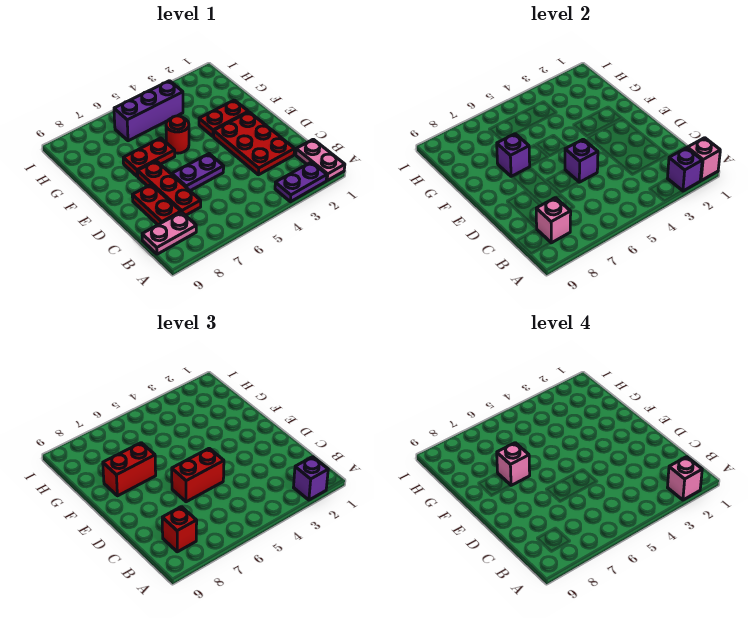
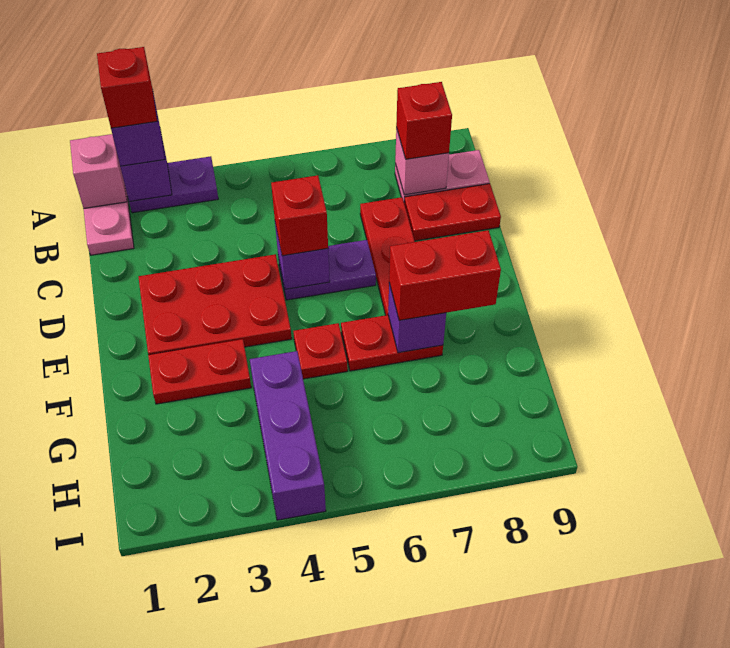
pink 1x1 brick [668,457,702,500] -> red 1x1 brick [97,47,157,128]
red 2x3 plate [214,112,295,175] -> red 2x3 plate turned to [139,254,292,355]
red 1x2 plate [132,184,181,225] -> red 1x2 plate turned to [404,184,501,241]
red 1x2 brick [172,448,224,502] -> red 1x1 brick [271,175,328,256]
red 1x1 round brick [166,116,189,153] -> red 1x1 plate [293,323,348,379]
pink 1x1 brick [497,443,530,485] -> none
purple 1x3 brick [114,81,183,141] -> purple 1x3 brick turned to [250,351,326,520]

